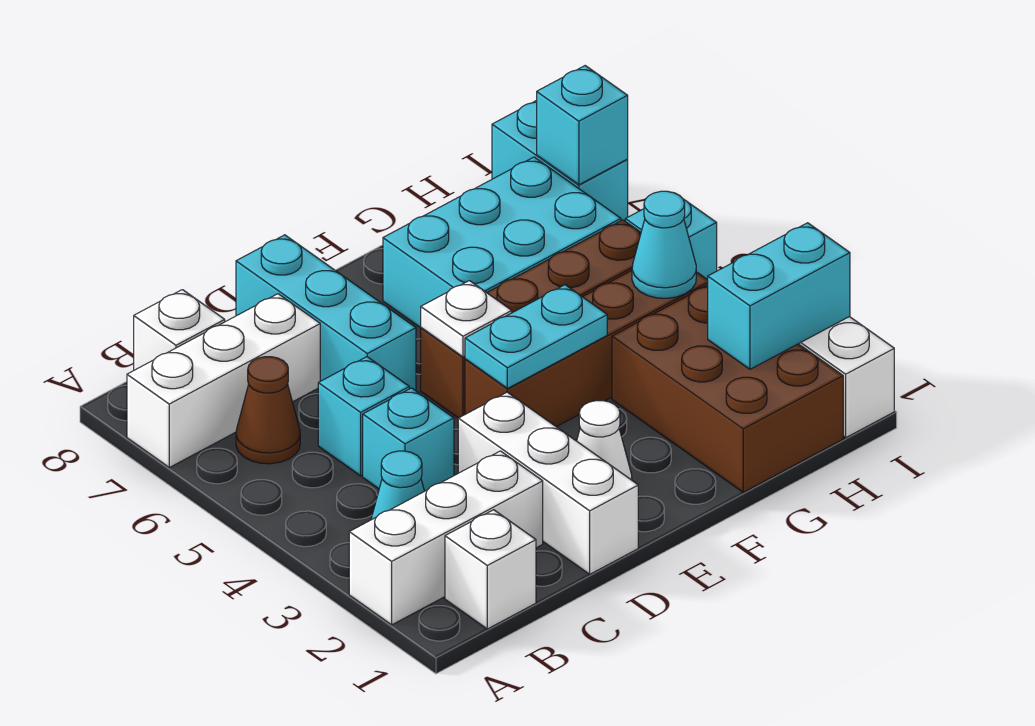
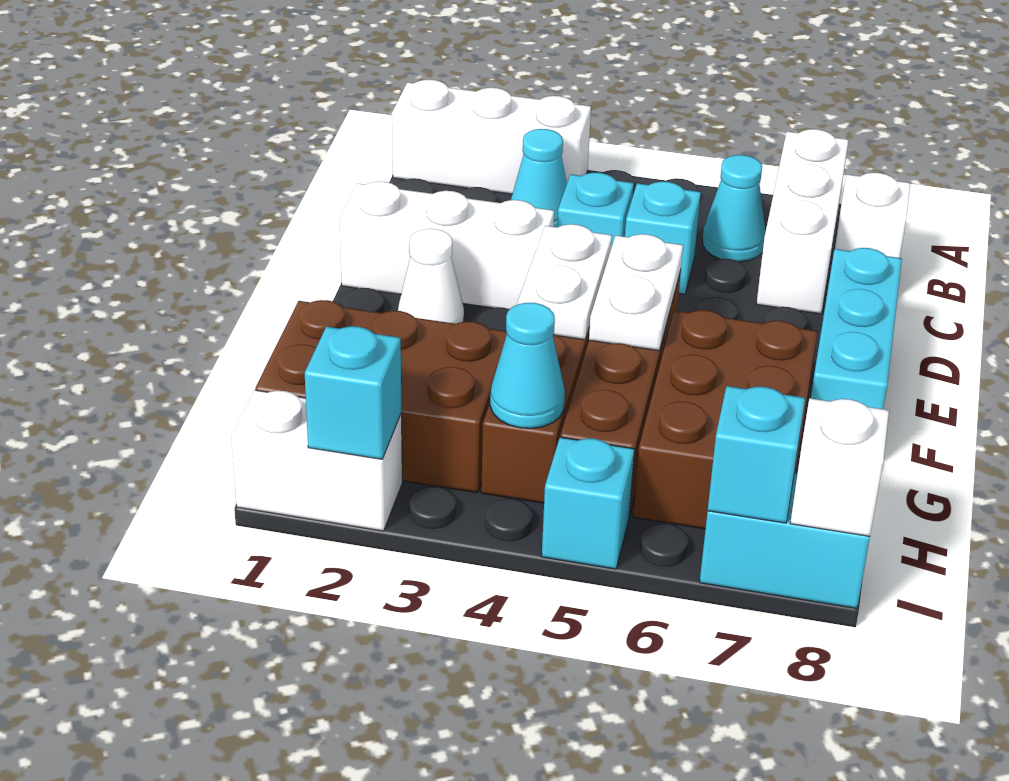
white 1x3 brick [349,451,543,625] -> white 1x3 brick turned to [392,80,591,194]
white 1x1 brick [445,510,536,629] -> white 1x1 brick moved to [790,398,889,536]
brown 1x1 cone [236,357,300,464] -> cyan 1x1 cone [702,155,766,262]
cyan 1x3 brick [236,235,416,391] -> cyan 1x3 brick turned to [811,248,902,409]
cyan 1x2 plate [465,285,607,388] -> white 1x2 plate [517,224,612,340]
white 1x1 plate [421,281,512,357] -> white 1x2 plate [589,234,683,351]
cyan 2x3 brick [383,157,621,328] -> brown 2x3 brick [633,310,817,529]
cyan 1x2 brick [708,223,850,369] -> cyan 1x1 brick [305,326,401,459]

